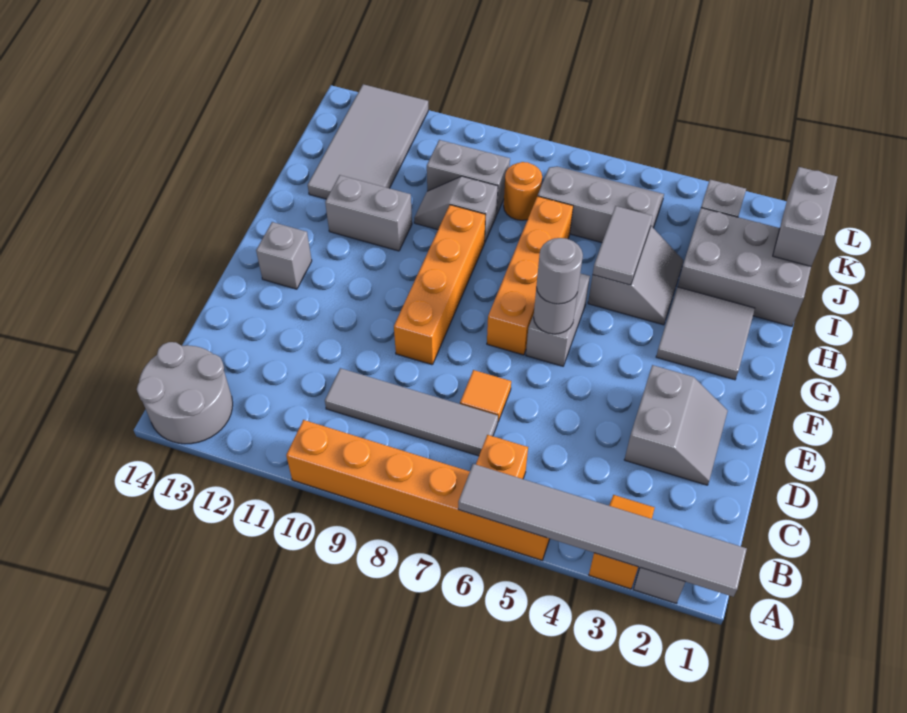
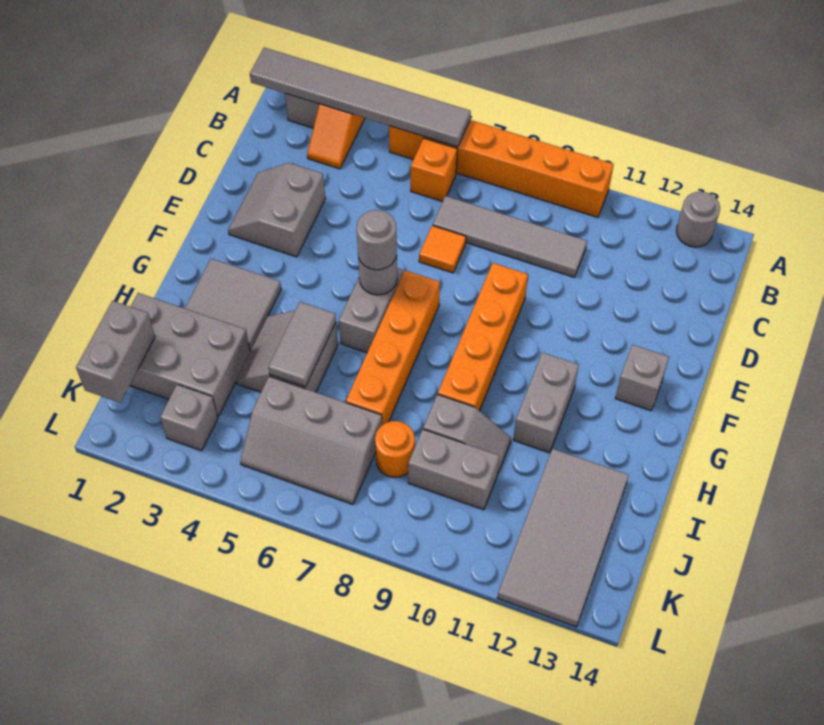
grey 2x2 round brick [137,342,233,444] -> grey 1x1 round brick [677,192,720,247]
grey 1x2 brick [325,175,412,251] -> grey 1x2 brick turned to [513,353,579,453]

